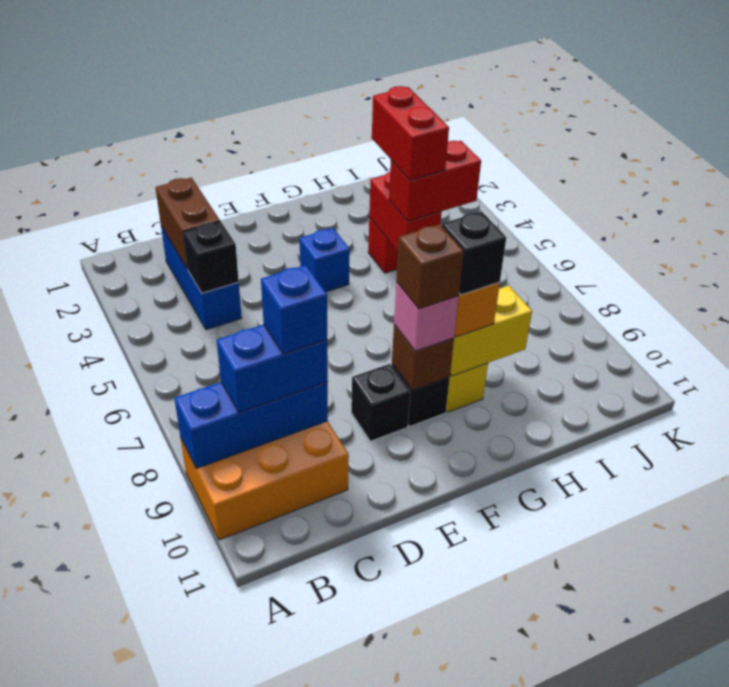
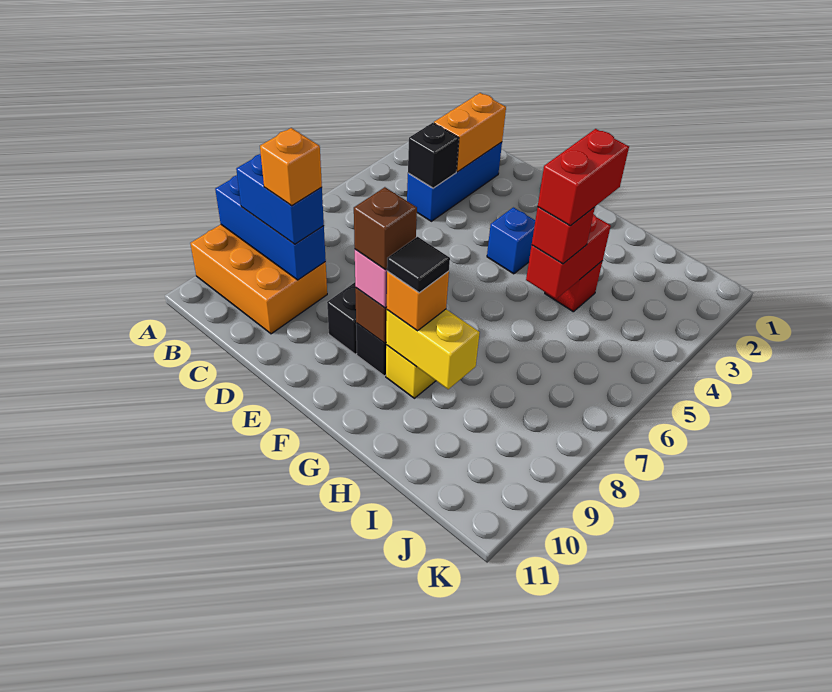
brown 1x2 brick [156,177,220,269] -> orange 1x2 brick [434,93,506,172]
blue 1x1 brick [261,265,327,354] -> orange 1x1 brick [260,128,322,206]
black 1x1 brick [442,212,506,295] -> black 1x1 tile [387,237,450,293]
red 1x2 brick [389,141,481,221] -> red 1x1 brick [532,207,595,264]

